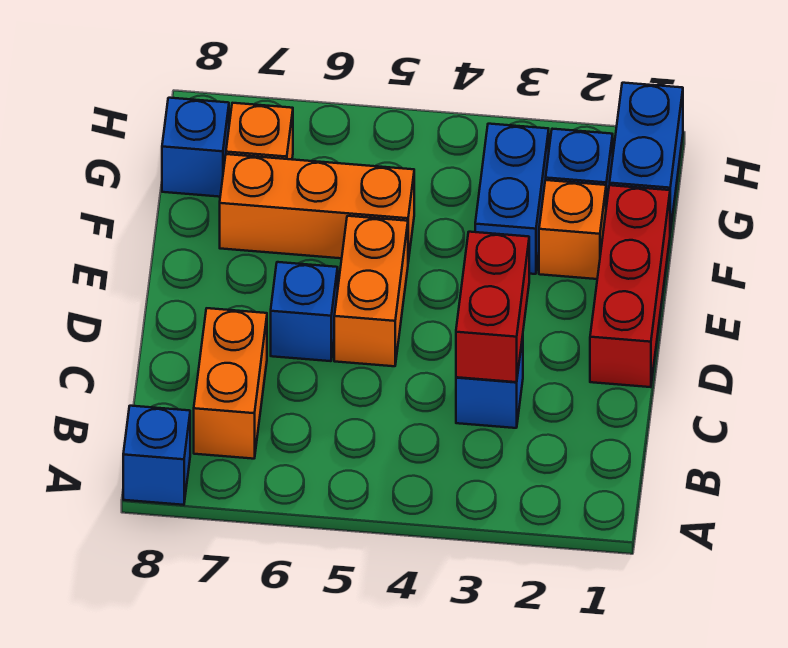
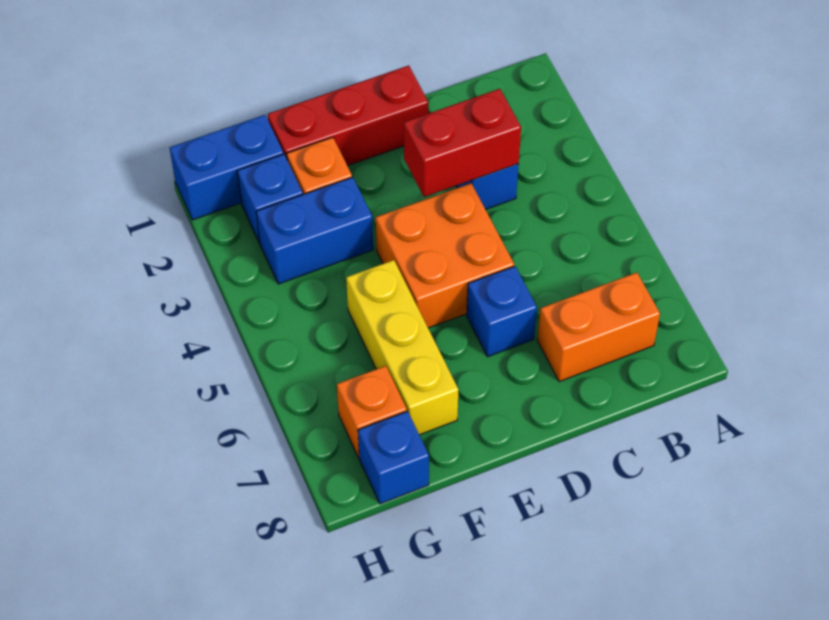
blue 1x1 brick [123,406,190,505] -> none
orange 1x2 brick [334,216,408,366] -> orange 2x2 brick [376,183,514,328]
orange 1x3 brick [220,154,414,261] -> yellow 1x3 brick [346,260,459,435]

